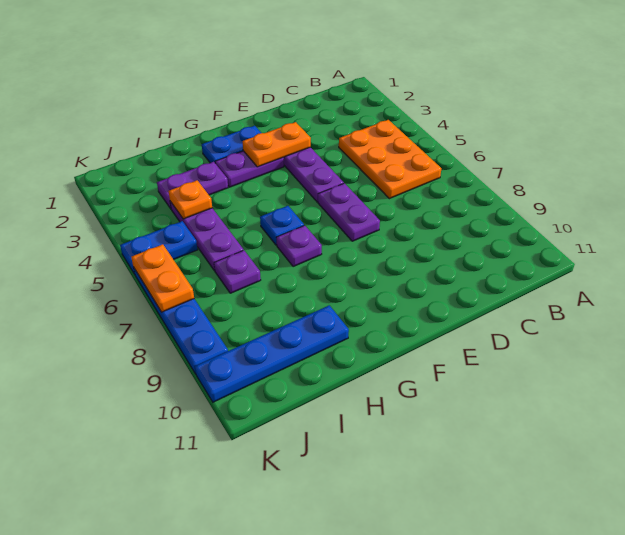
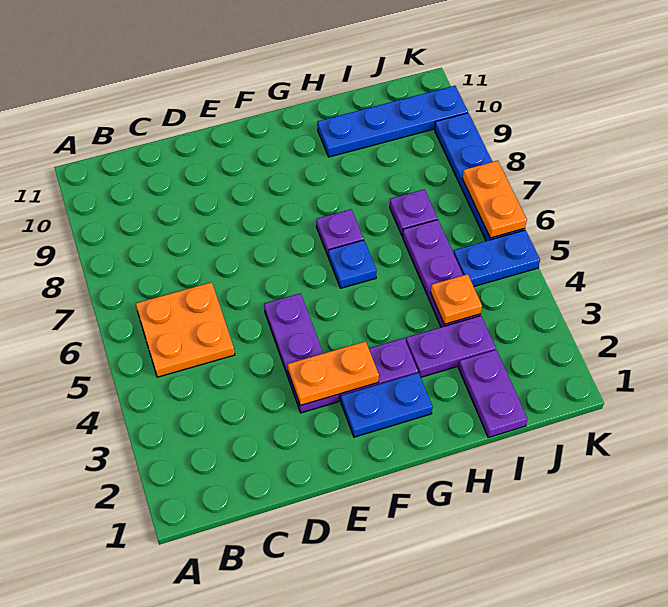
orange 2x3 plate [339,120,441,199] -> orange 2x2 plate [136,282,235,377]
purple 1x2 plate [318,183,380,241] -> purple 1x2 plate moved to [459,350,528,437]

